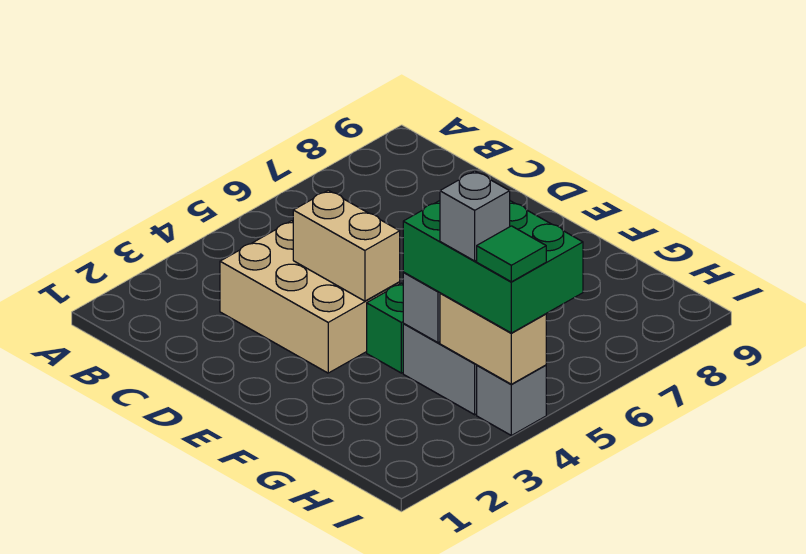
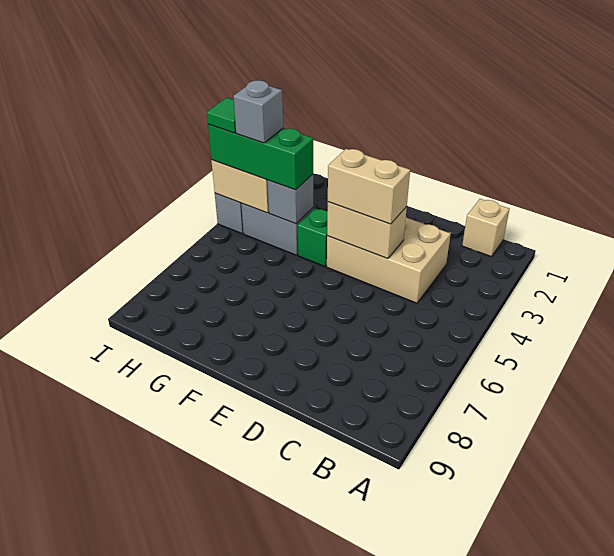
none -> tan 1x1 brick [462,199,510,257]
none -> tan 1x2 brick [328,149,410,224]
green 2x3 brick [403,201,583,333] -> green 1x3 brick [208,124,313,190]

